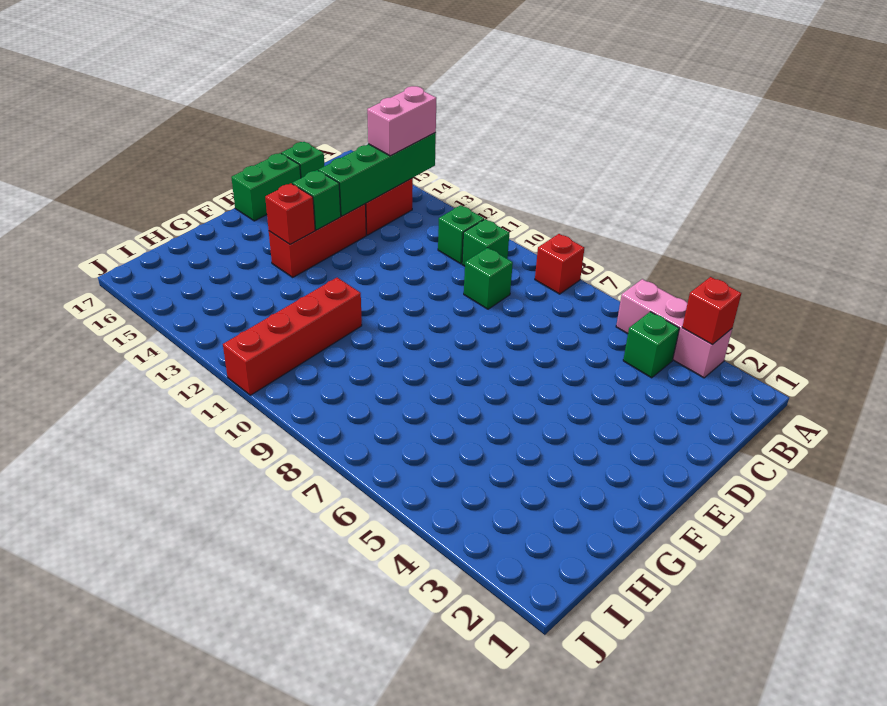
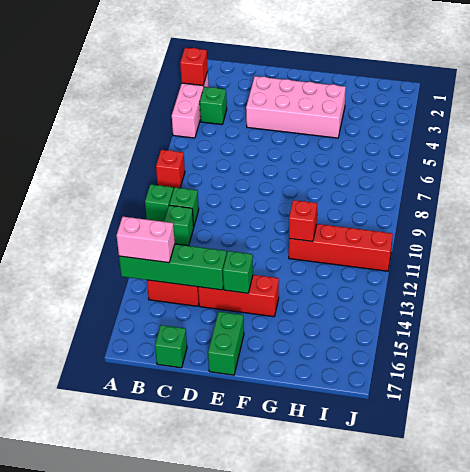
green 1x1 brick [464,248,513,309] -> green 1x1 brick moved to [145,184,173,222]
none -> pink 2x4 brick [246,76,346,138]
green 1x2 brick [231,153,301,221] -> green 1x2 brick turned to [208,312,244,375]
red 1x1 brick [265,183,315,244] -> red 1x1 brick moved to [289,200,317,242]

